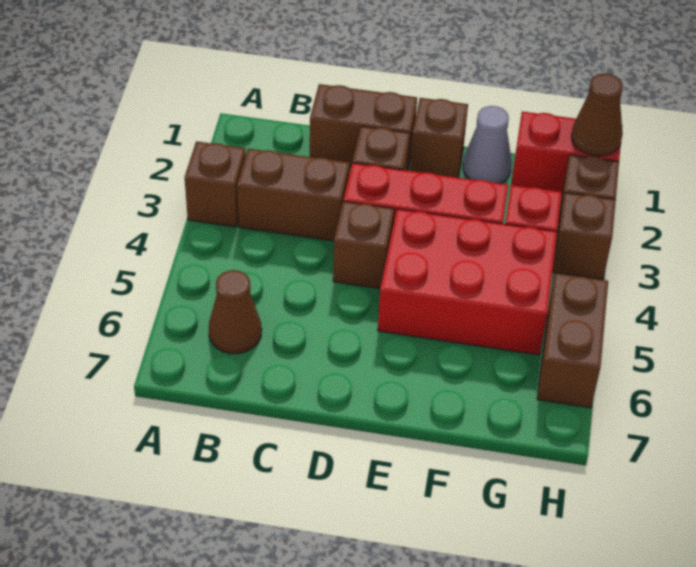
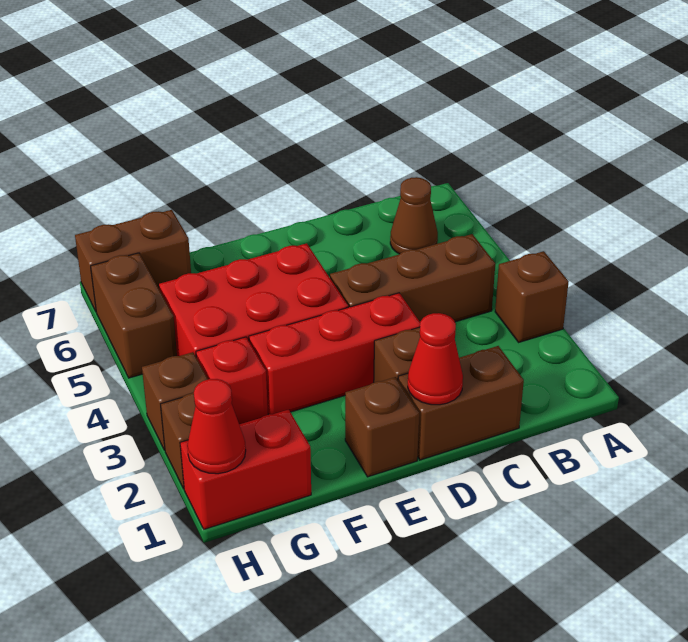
brown 1x2 brick [237,149,350,241] -> brown 1x2 brick moved to [75,210,191,311]
none -> red 1x1 cone [408,313,463,405]
brown 1x1 brick [333,201,394,289] -> brown 1x3 brick [330,234,495,322]
grey 1x1 cone [463,106,512,183] -> none
brown 1x1 cone [571,73,623,156] -> red 1x1 cone [187,379,246,474]

